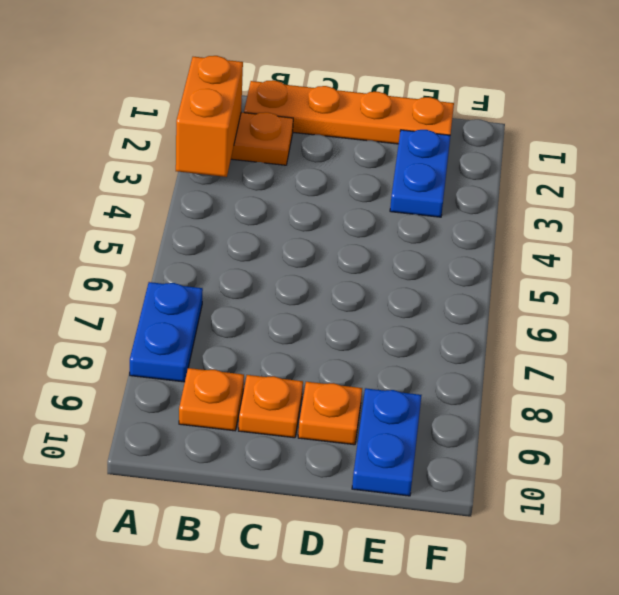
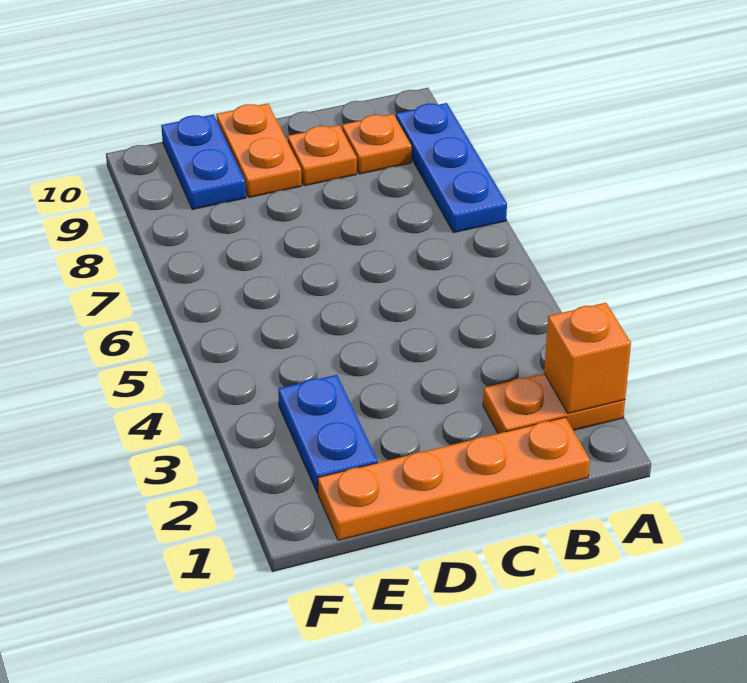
orange 1x2 brick [176,56,243,177] -> orange 1x1 brick [544,303,631,413]
blue 1x2 plate [130,282,203,382] -> blue 1x3 plate [396,103,507,233]
orange 1x1 plate [298,382,362,445] -> orange 1x2 plate [216,104,302,197]

